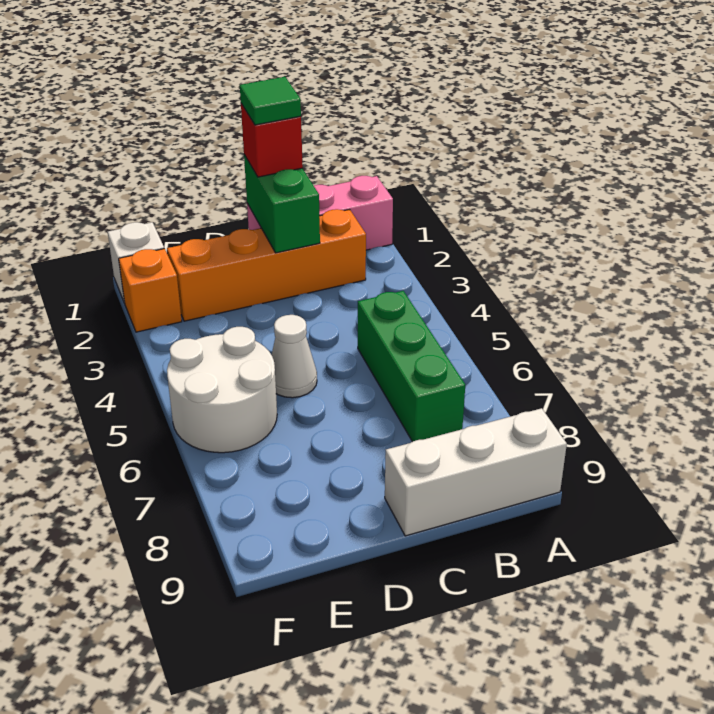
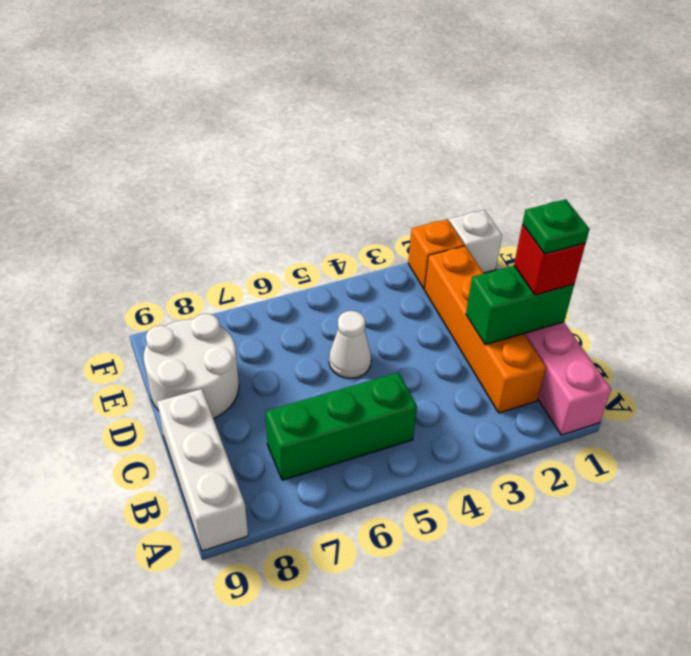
green 1x1 tile [240,77,301,125] -> green 1x1 plate [522,199,589,254]
white 2x2 round brick [167,327,277,453] -> white 2x2 round brick moved to [144,314,239,419]

